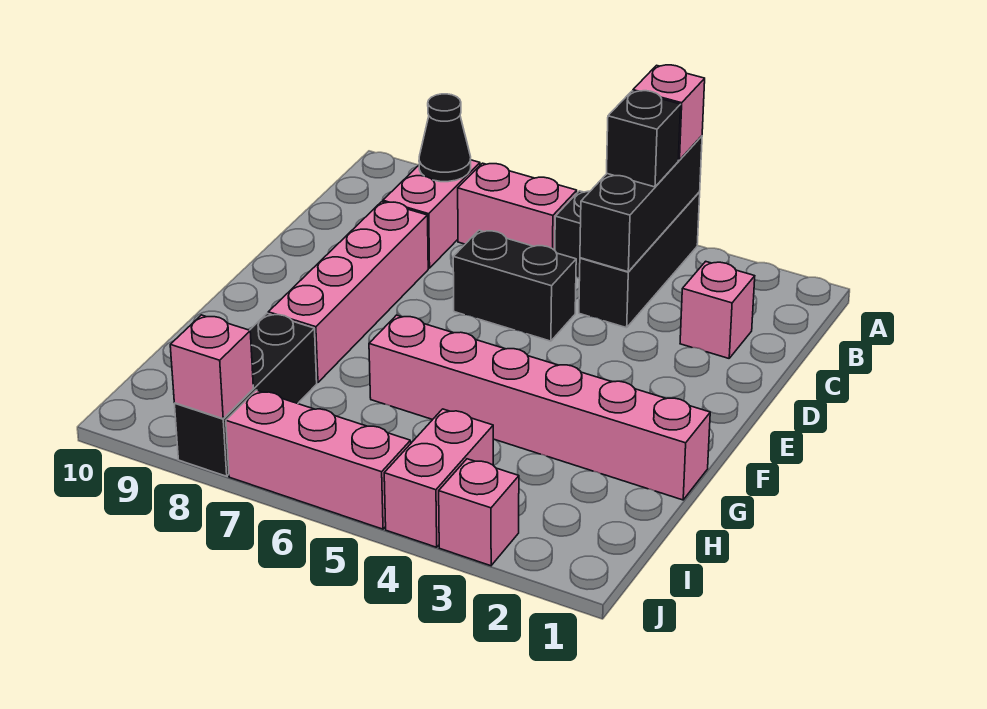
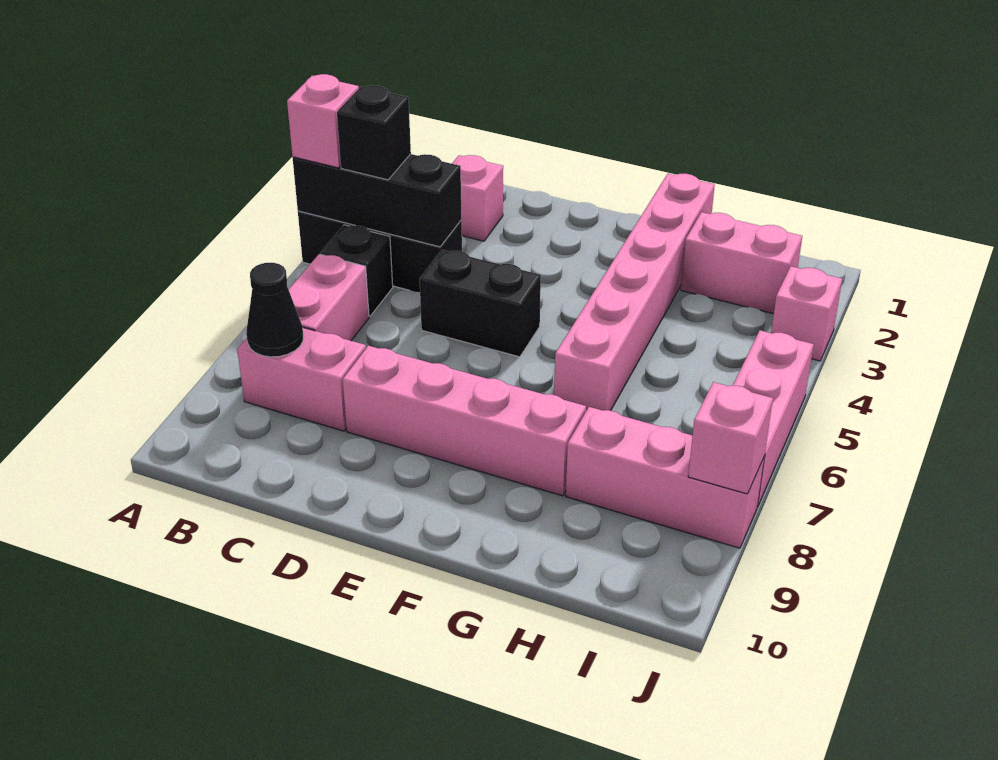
black 1x2 brick [453,230,576,341] -> black 1x2 brick turned to [420,250,541,357]
black 1x3 brick [174,313,317,476] -> pink 1x3 brick [566,407,765,548]
pink 1x2 brick [384,409,493,547] -> pink 1x2 brick moved to [681,212,802,314]

